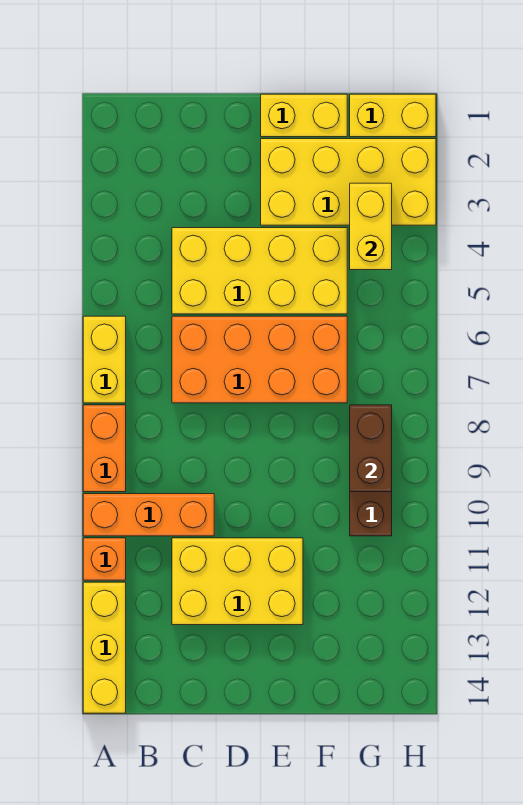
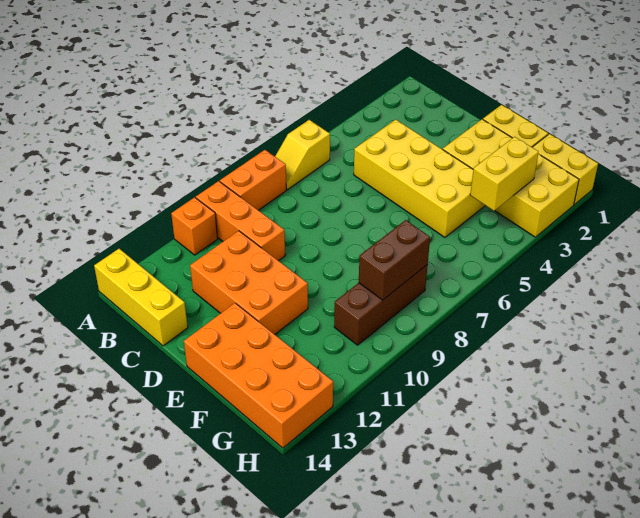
yellow 1x2 brick [83,316,126,403] -> yellow 1x2 slope [275,120,330,190]
yellow 1x3 brick [83,582,126,713] -> yellow 1x3 brick turned to [94,249,188,346]
orange 2x4 brick [172,316,347,403] -> orange 2x4 brick moved to [184,303,333,448]
yellow 2x3 brick [172,538,303,625] -> orange 2x3 brick [190,231,308,334]

